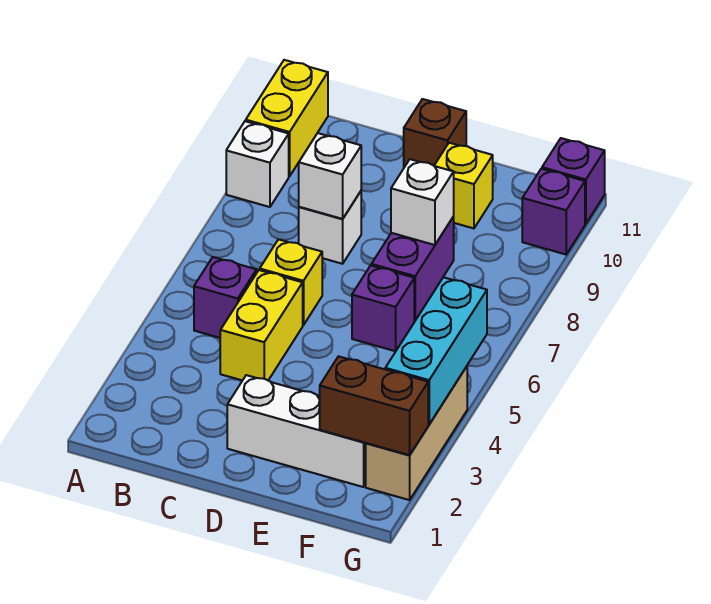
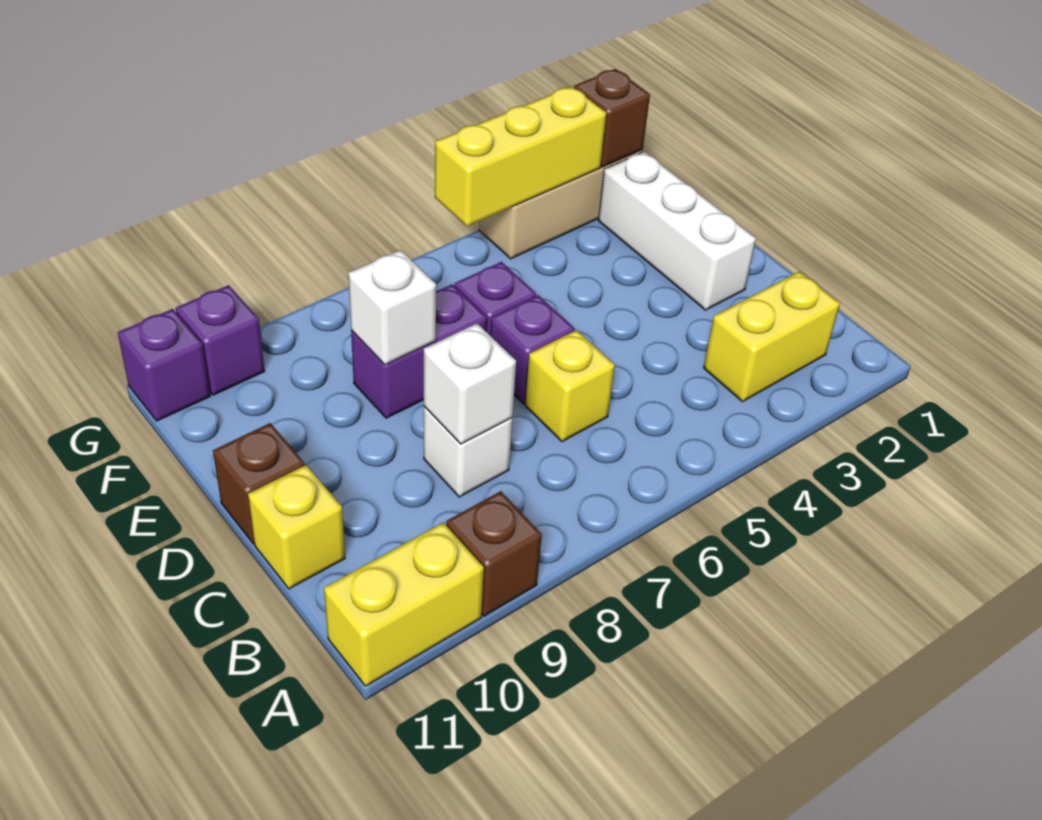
white 1x1 brick [226,121,289,207] -> brown 1x1 brick [446,491,542,616]
purple 1x1 brick [194,257,257,338] -> purple 1x1 brick moved to [490,295,575,404]
yellow 1x2 brick [220,270,303,380] -> yellow 1x2 brick moved to [704,272,840,402]
yellow 1x1 brick [434,143,493,228] -> yellow 1x1 brick moved to [248,465,345,589]
brown 1x2 brick [320,356,428,455] -> brown 1x1 brick [574,69,650,167]
cyan 1x3 brick [385,277,487,424] -> yellow 1x3 brick [435,86,606,226]

